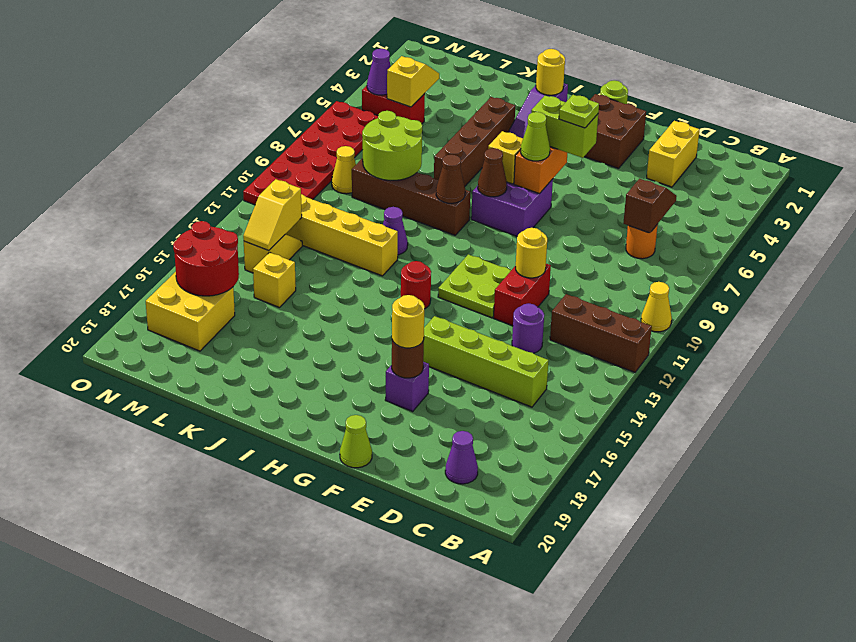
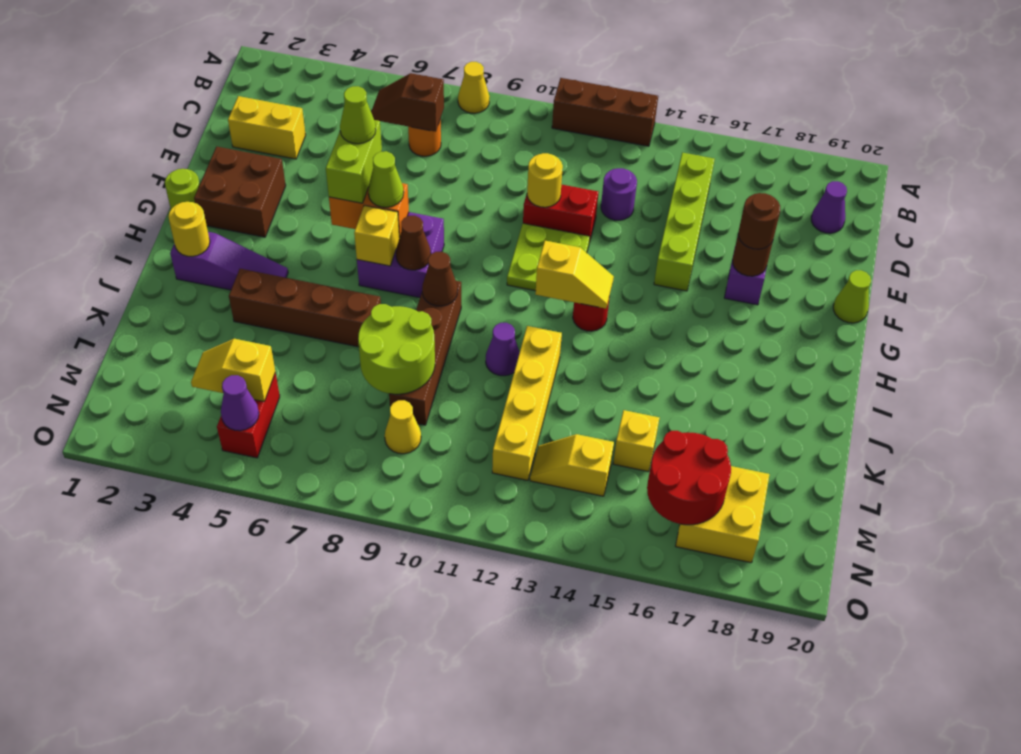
yellow 1x1 cone [641,282,672,332] -> yellow 1x1 cone moved to [458,62,489,113]
brown 1x3 brick [550,294,652,372] -> brown 1x3 brick turned to [552,78,658,146]
lime 1x1 plate [559,95,599,128] -> lime 1x1 cone [340,86,376,144]
yellow 1x1 round brick [392,295,425,348] -> brown 1x1 round brick [738,193,780,249]
yellow 1x2 slope [243,179,302,251] -> yellow 1x2 slope moved to [536,241,614,309]
red 2x6 plate [243,101,378,205] -> none

